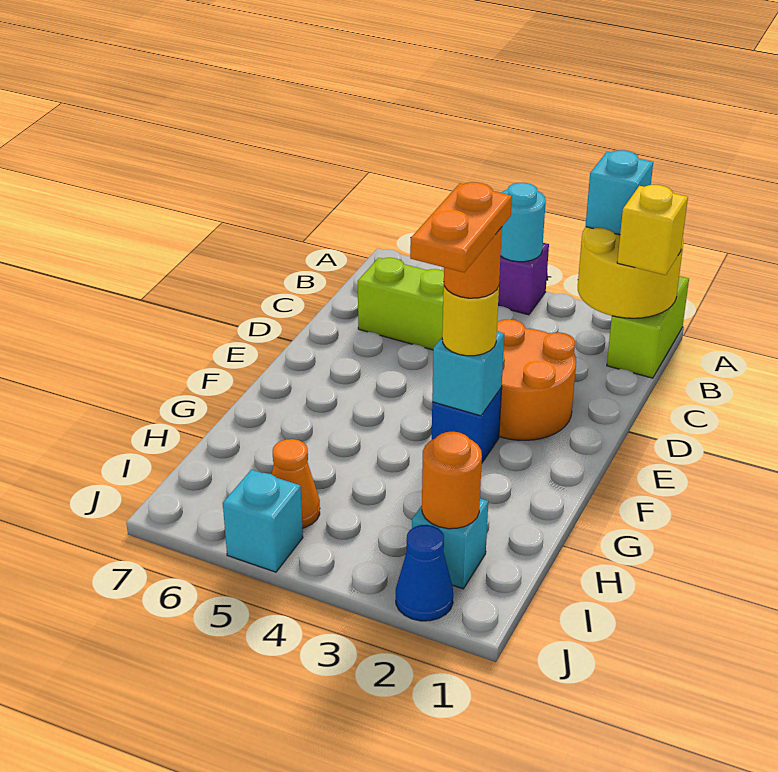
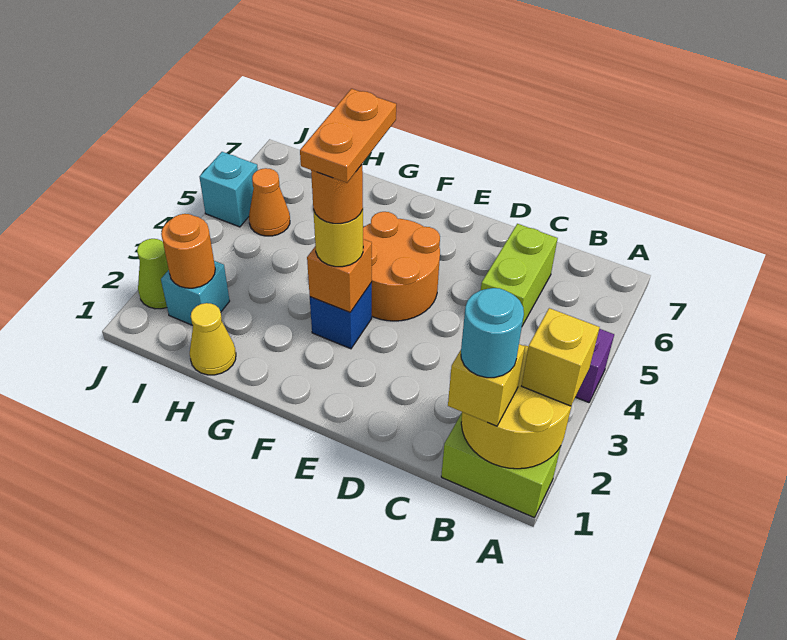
cyan 1x1 brick [586,150,653,235] -> yellow 1x1 brick [522,308,600,406]
cyan 1x1 round brick [501,183,546,262] -> cyan 1x1 round brick moved to [461,288,524,378]
orange 2x2 round brick [497,319,576,440] -> orange 2x2 round brick moved to [363,212,440,321]
cyan 1x1 brick [432,332,504,416] -> orange 1x1 brick [307,239,372,312]
orange 1x2 plate [410,182,512,272] -> orange 1x2 plate turned to [300,89,396,183]
none -> yellow 1x1 cone [190,303,236,375]
blue 1x1 cone [396,525,453,621] -> lime 1x1 cone [137,239,169,309]

